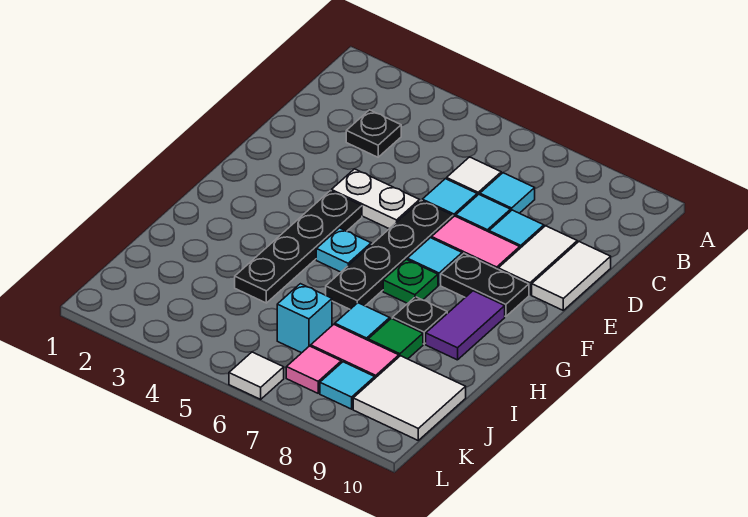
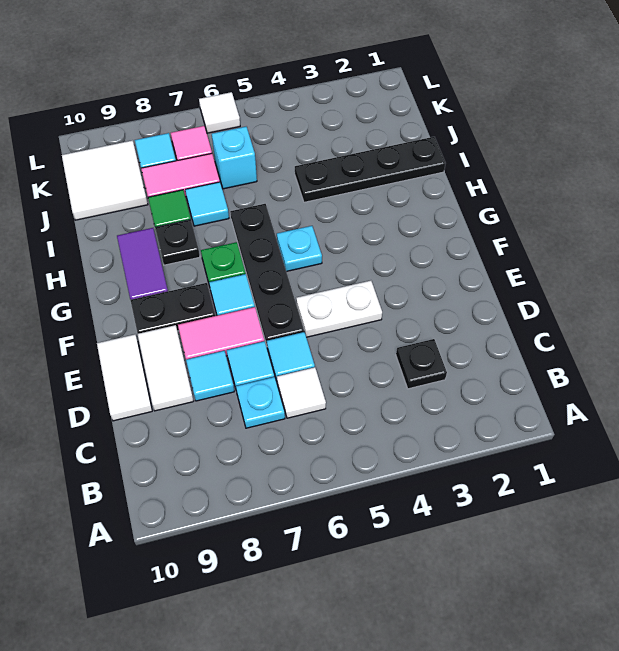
cyan 1x1 tile [480,173,535,213] -> cyan 1x1 plate [236,377,285,428]
black 1x4 plate [235,191,362,303] -> black 1x4 plate turned to [295,137,446,202]

